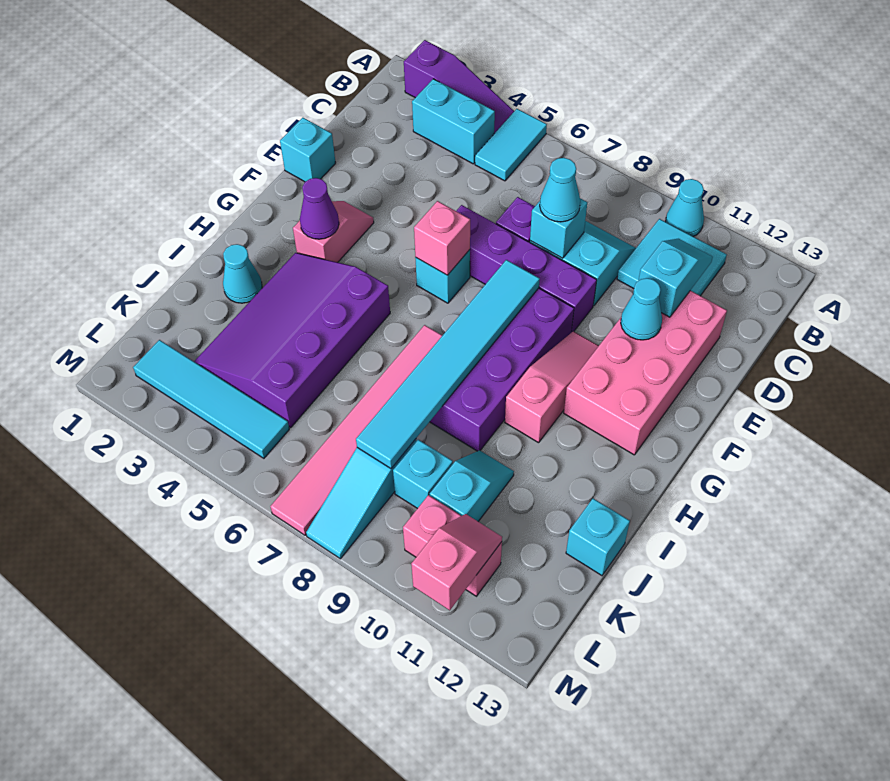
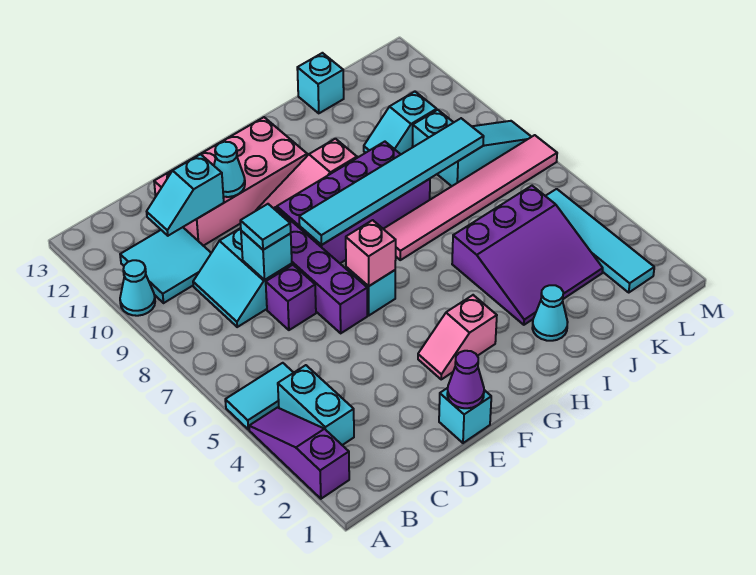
cyan 1x1 cone [540,158,580,222] -> cyan 1x1 tile [240,204,291,250]
purple 1x1 cone [300,178,339,239] -> purple 1x1 cone moved to [447,351,484,408]
purple 3x4 slope [194,253,390,428] -> purple 3x3 slope [452,186,603,325]
pink 1x2 brick [403,495,502,596] -> none
pink 1x2 slope [411,514,502,610] -> none

